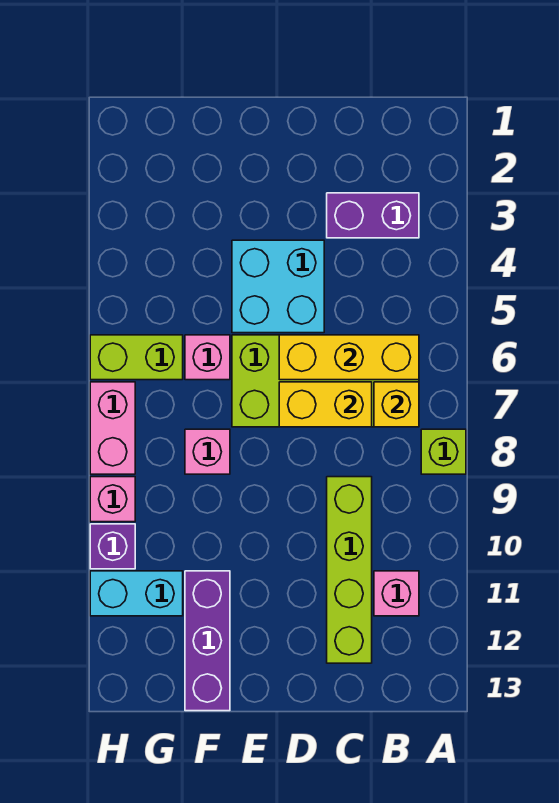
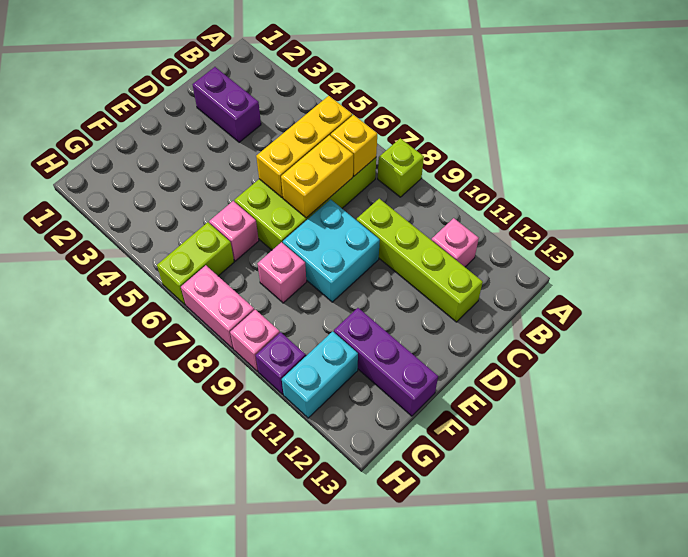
purple 1x2 brick [327,193,419,238] -> purple 1x2 brick turned to [193,67,261,142]
cyan 2x2 brick [232,240,324,333] -> cyan 2x2 brick moved to [283,199,380,302]

